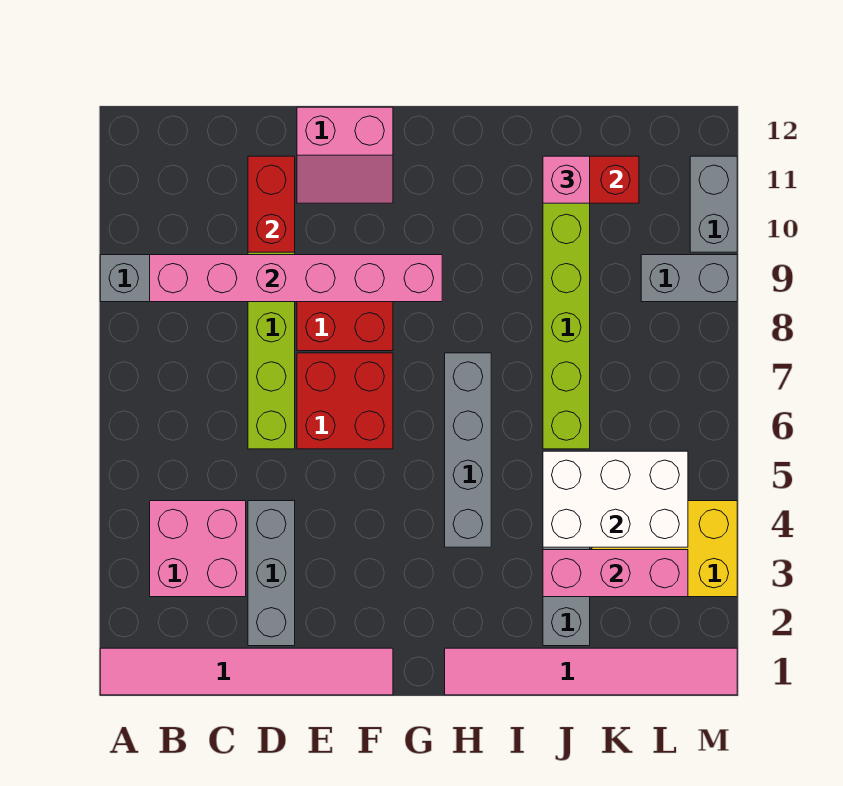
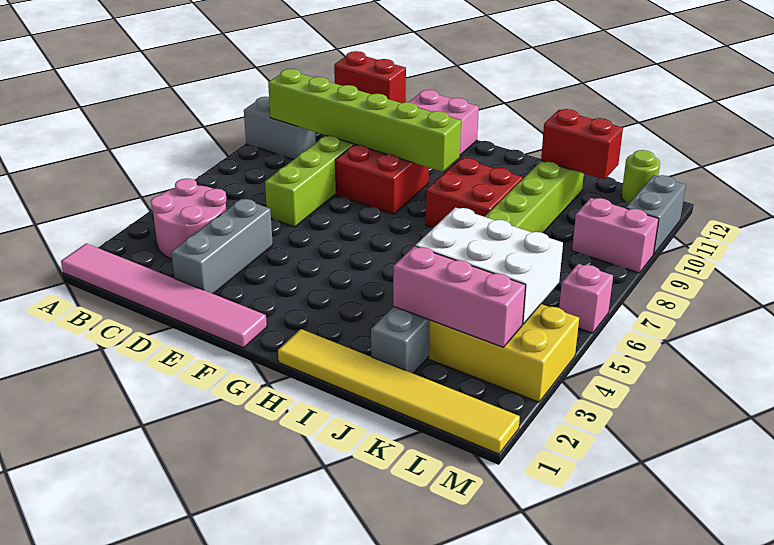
pink 2x2 brick [150,501,246,597] -> pink 2x2 round brick [151,178,227,259]
pink 1x6 brick [150,255,442,302] -> lime 1x6 brick [268,69,461,172]
red 1x2 brick [248,156,295,252] -> red 1x2 brick turned to [334,51,406,103]
red 2x2 brick [297,353,393,449] -> red 2x2 brick moved to [426,158,523,228]
pink 1x6 tile [445,648,737,695] -> yellow 1x6 tile [278,329,520,454]
grey 1x4 brick [445,353,491,547] -> none
pink 1x1 brick [543,156,590,203] -> pink 1x1 brick moved to [559,264,613,333]
grey 1x2 brick [641,255,737,302] -> pink 1x2 brick [572,198,659,273]
none -> lime 1x1 round brick [621,150,660,203]

